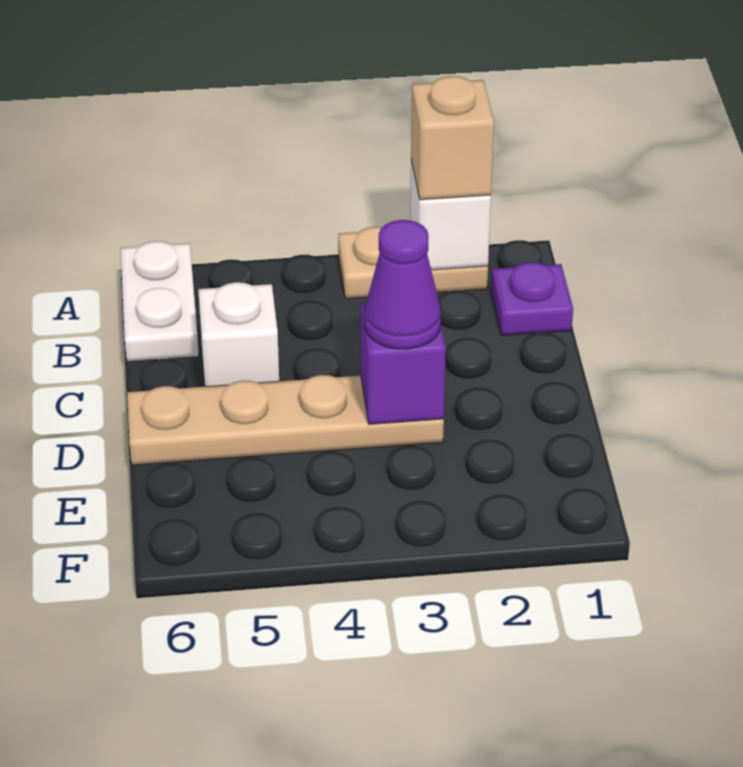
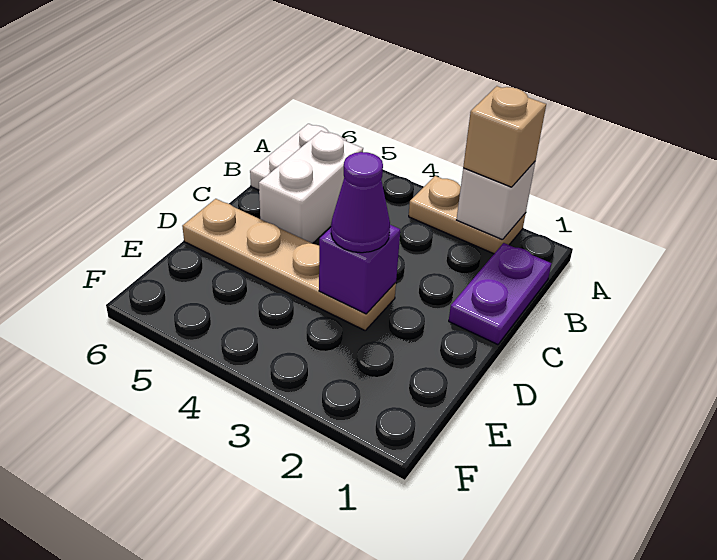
purple 1x1 plate [491,262,573,336] -> purple 1x2 plate [449,243,552,345]
white 1x1 brick [198,282,279,387] -> white 1x2 brick [259,131,363,243]

